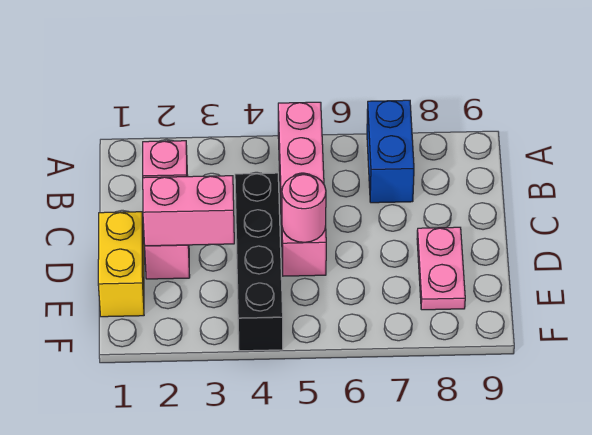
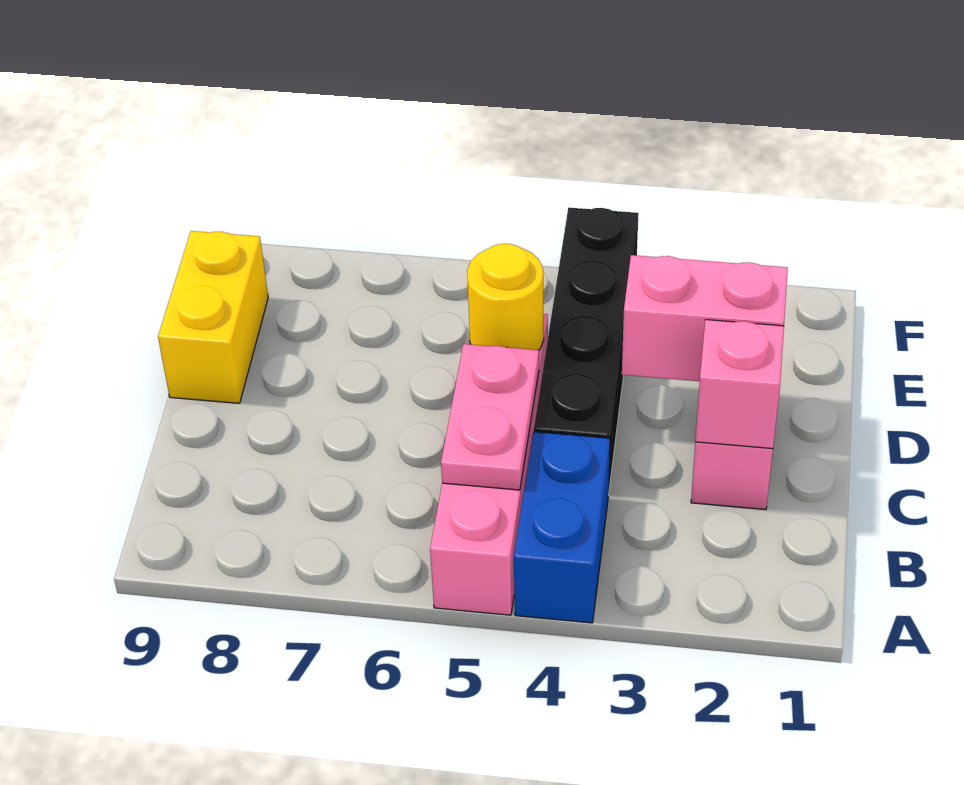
blue 1x2 brick [367,100,414,203] -> blue 1x2 brick moved to [514,432,610,623]
yellow 1x2 brick [98,212,144,317] -> yellow 1x2 brick moved to [158,231,268,403]
pink 1x1 round brick [282,174,326,242] -> yellow 1x1 round brick [467,244,544,350]
pink 1x2 plate [417,227,465,310] -> pink 1x2 plate moved to [441,344,539,490]

